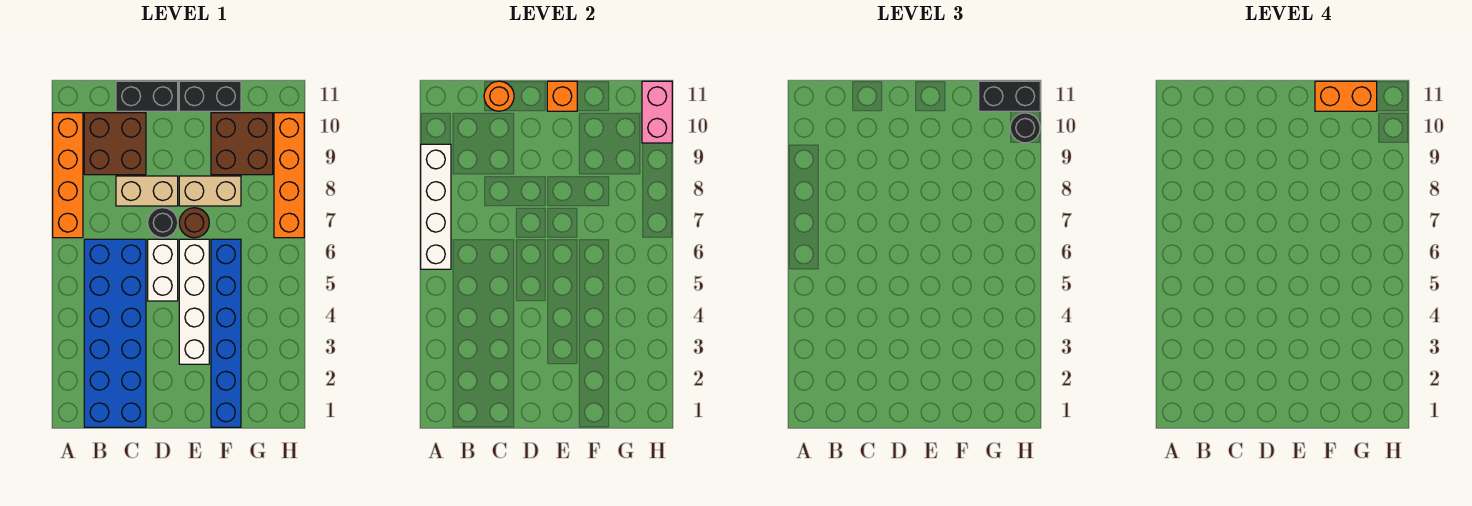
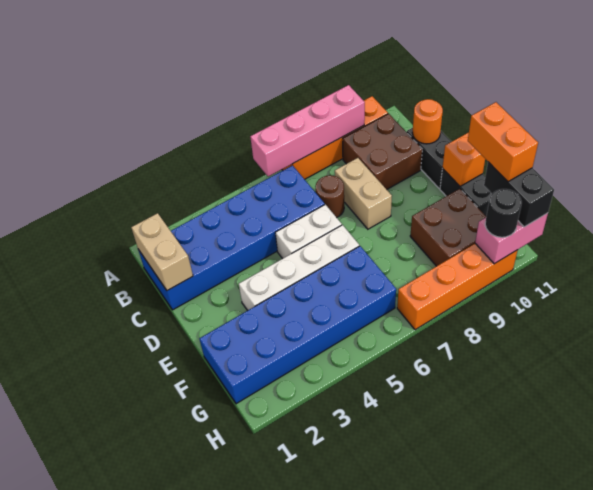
white 1x4 brick [421,144,451,269] -> pink 1x4 brick [250,85,365,177]
black 1x1 round brick [148,208,178,238] -> none
brown 1x1 round brick [179,208,209,238] -> brown 1x1 round brick moved to [315,175,344,217]
tan 1x2 brick [179,176,241,206] -> tan 1x2 brick moved to [131,213,193,291]
blue 1x6 brick [211,239,241,427] -> blue 2x6 brick [199,246,396,404]

